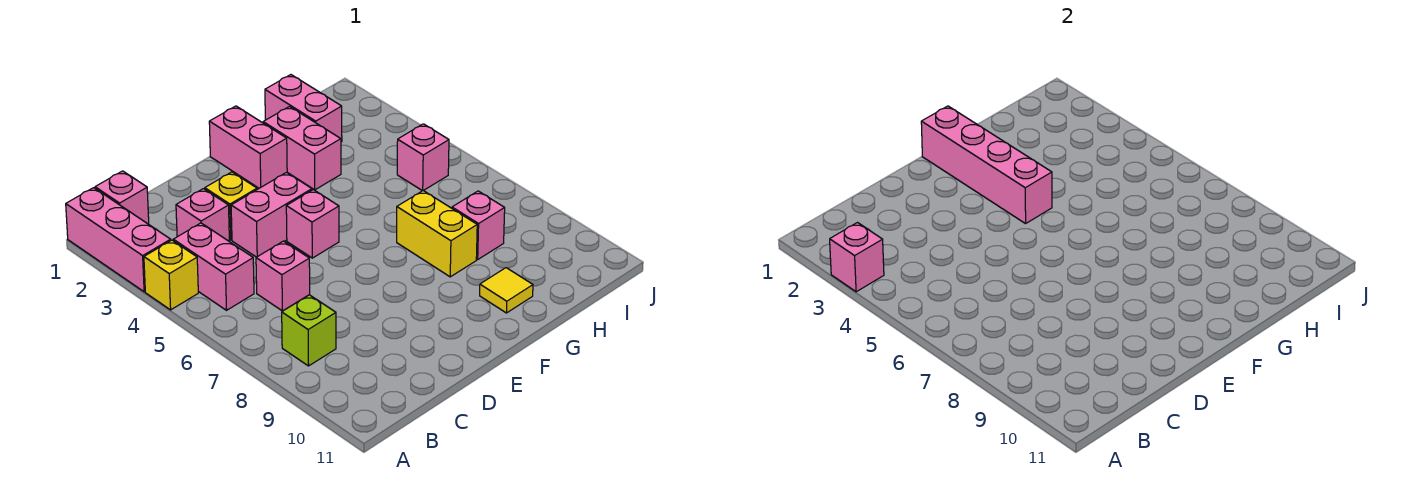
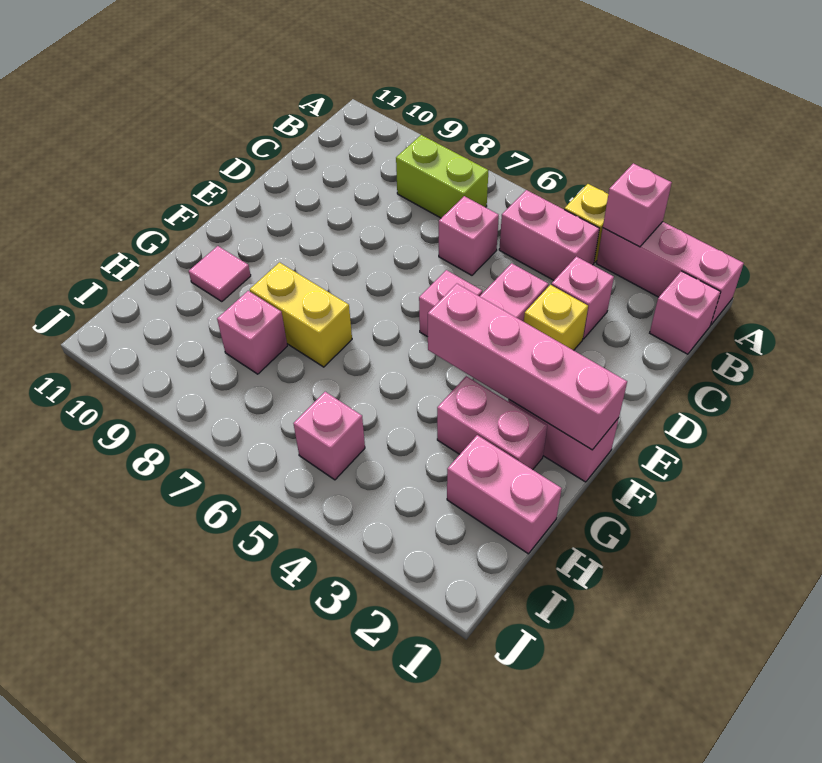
lime 1x1 brick [282,295,336,366] -> lime 1x2 brick [396,135,489,218]
yellow 1x1 tile [480,268,533,313] -> pink 1x1 tile [189,246,251,302]

